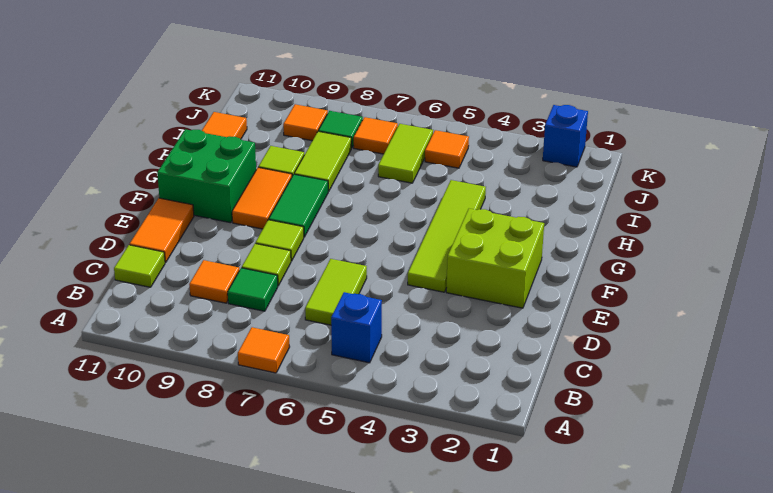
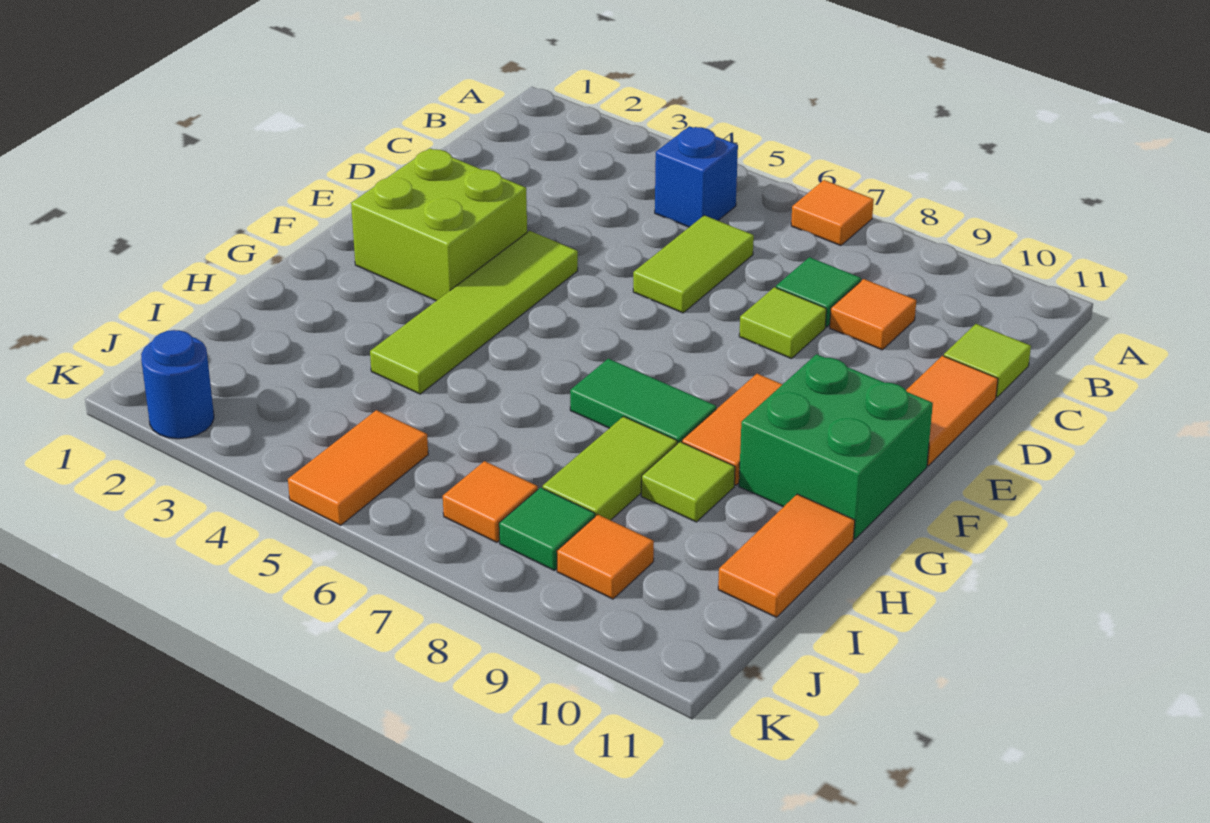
lime 1x1 tile [255,220,304,261] -> none
green 1x2 tile [269,174,328,237] -> green 1x2 tile turned to [570,359,716,444]
lime 1x2 tile [378,124,433,183] -> none
orange 1x1 tile [425,130,469,168] -> orange 1x2 tile [288,410,428,525]
blue 1x1 brick [543,105,588,167] -> blue 1x1 round brick [141,330,214,439]

